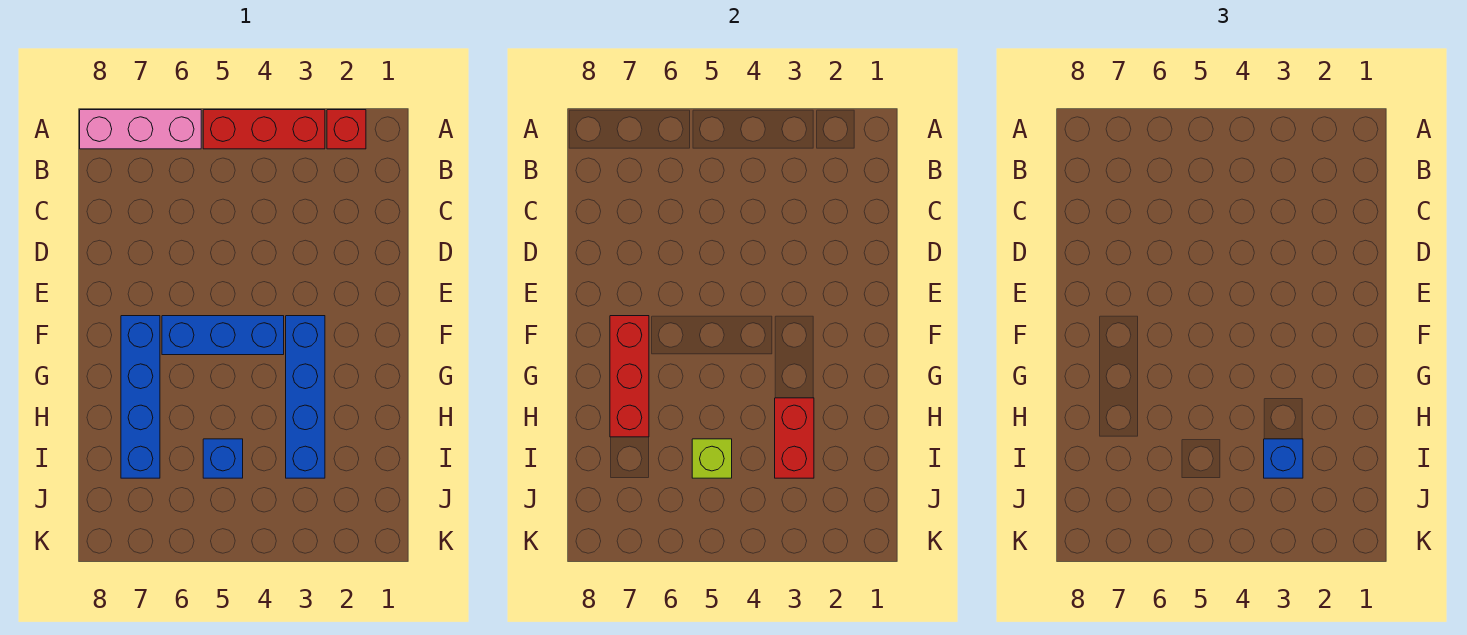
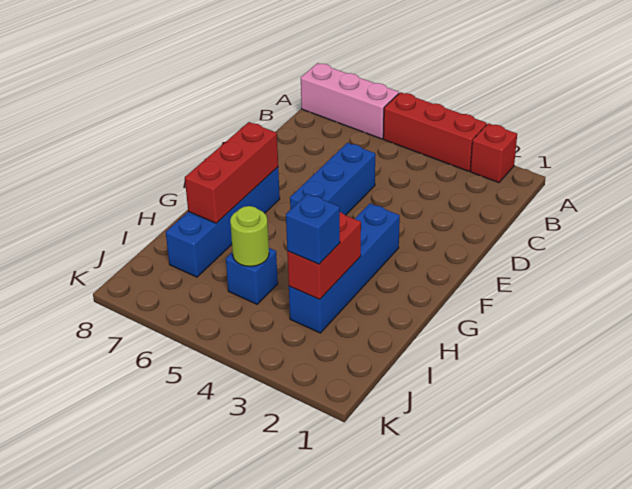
blue 1x3 brick [162,316,284,355] -> blue 1x3 brick turned to [290,143,375,215]
lime 1x1 brick [692,439,732,478] -> lime 1x1 round brick [230,206,269,266]

